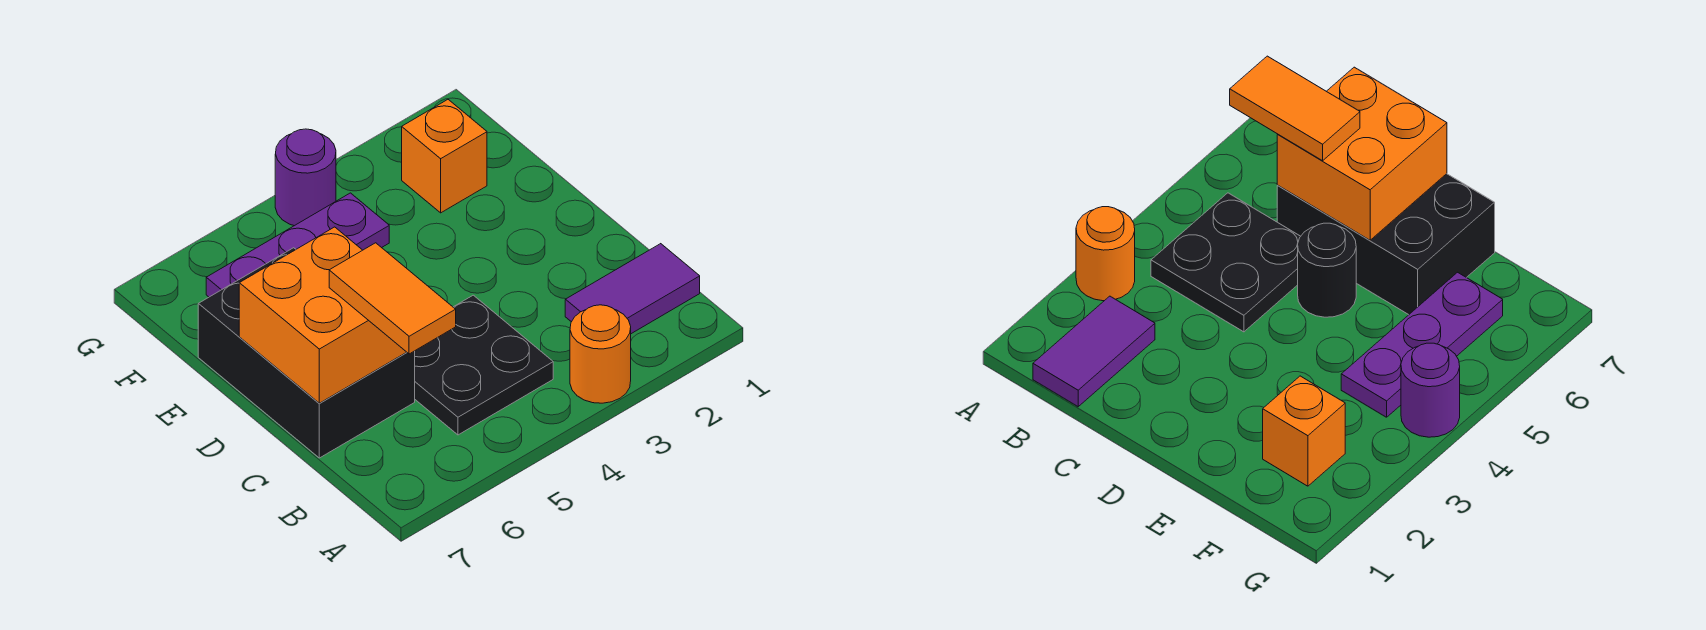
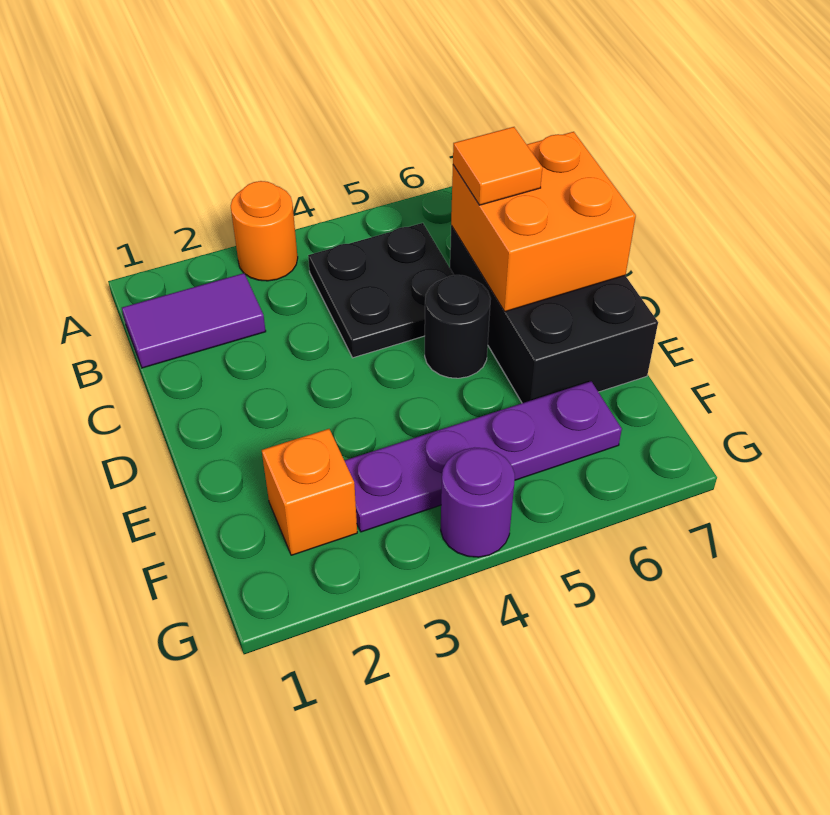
orange 1x2 tile [329,243,456,354] -> orange 1x1 tile [453,127,542,205]
purple 1x3 plate [206,193,389,297] -> purple 1x4 plate [344,381,622,532]

